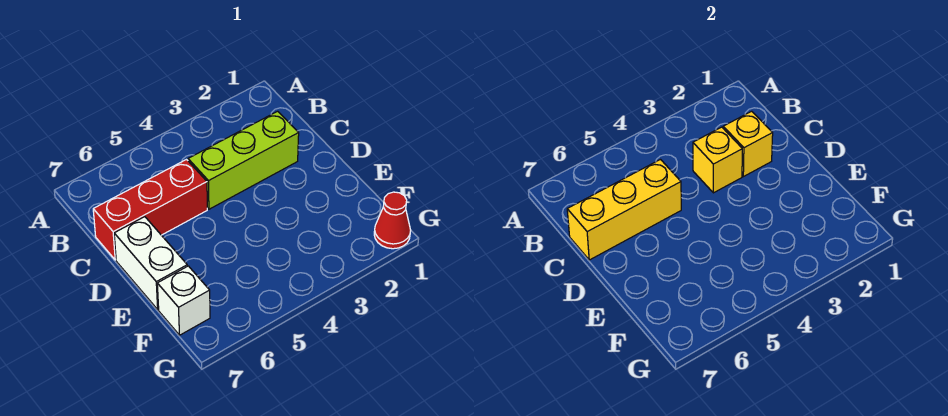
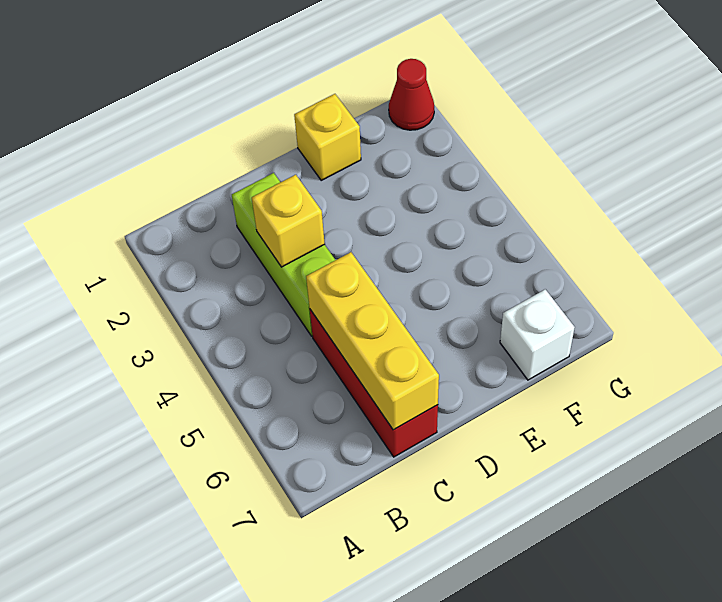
yellow 1x1 brick [723,111,773,177] -> yellow 1x1 brick moved to [294,94,361,180]
white 1x2 brick [114,217,187,310] -> none

